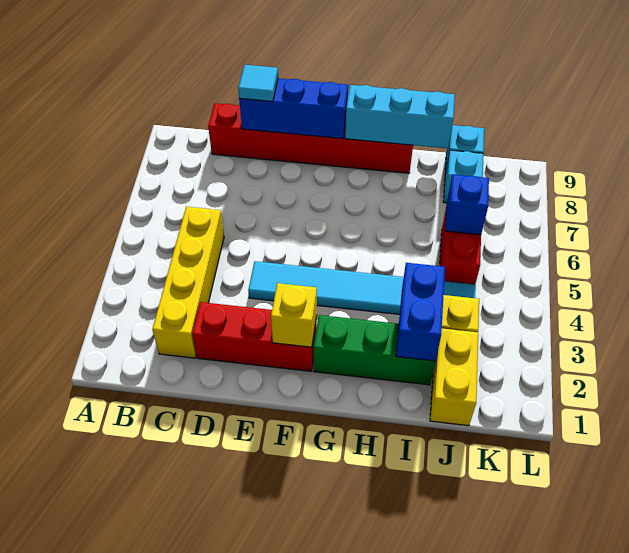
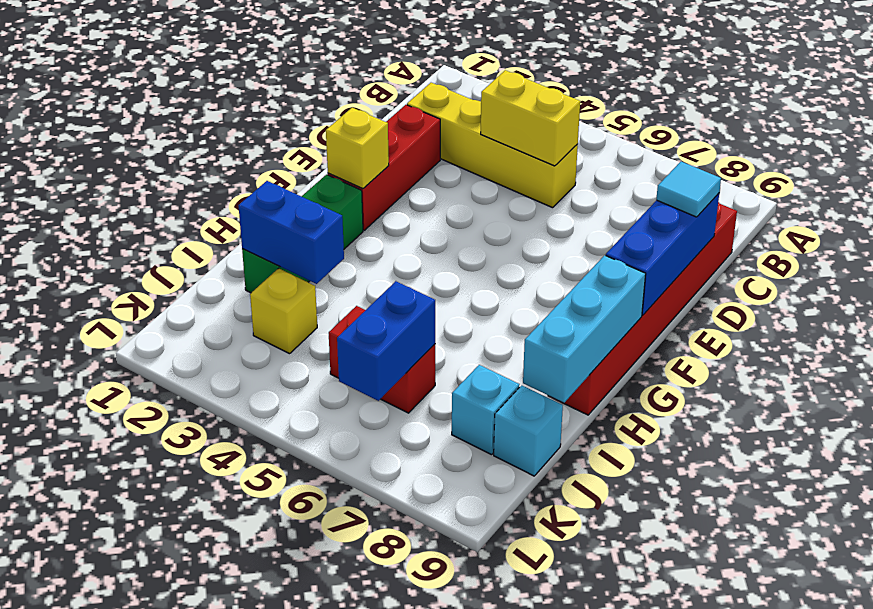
cyan 1x6 tile [248,261,476,315] -> none
yellow 1x2 brick [430,328,478,426] -> yellow 1x2 brick moved to [481,70,580,166]
blue 1x1 brick [445,174,489,235] -> blue 1x2 brick [337,281,435,401]

